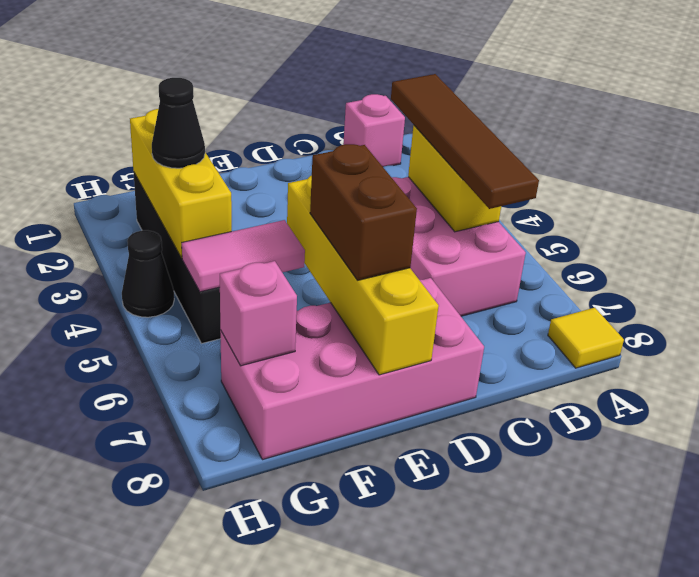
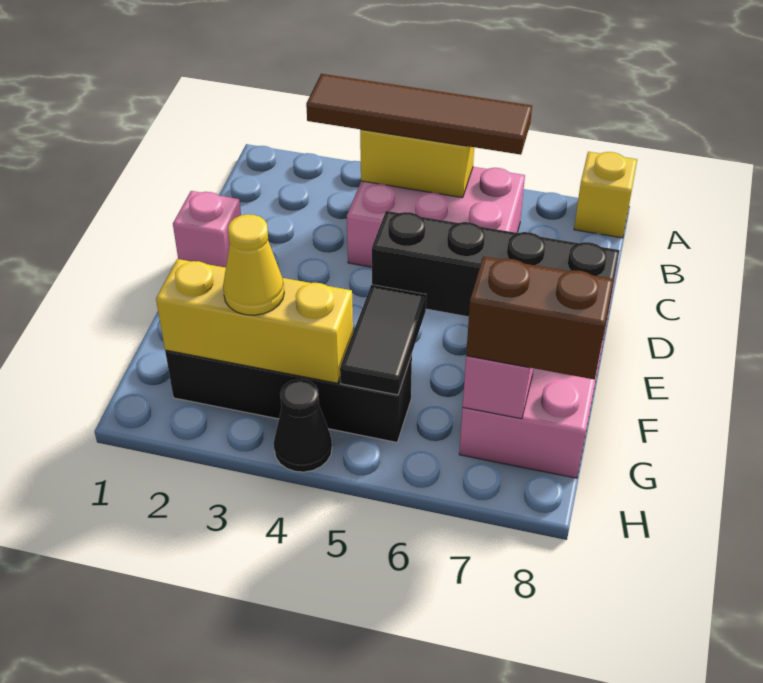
yellow 1x1 tile [548,308,624,368] -> yellow 1x1 brick [574,152,637,238]
pink 1x1 brick [343,94,405,167] -> pink 1x1 brick moved to [173,191,241,268]
yellow 1x4 brick [287,175,439,375] -> black 1x4 brick [372,211,620,341]
brown 1x2 brick [310,144,417,280] -> brown 1x2 brick moved to [466,257,613,380]
pink 1x2 tile [182,220,305,292] -> black 1x2 tile [340,285,426,395]
black 1x1 cone [152,78,205,168] -> yellow 1x1 cone [223,214,284,315]

